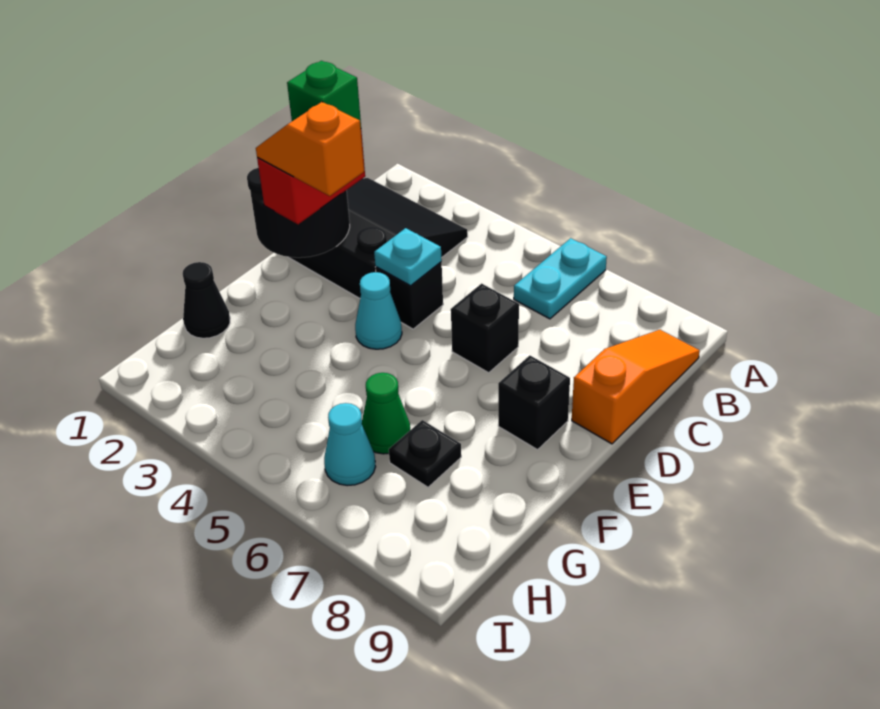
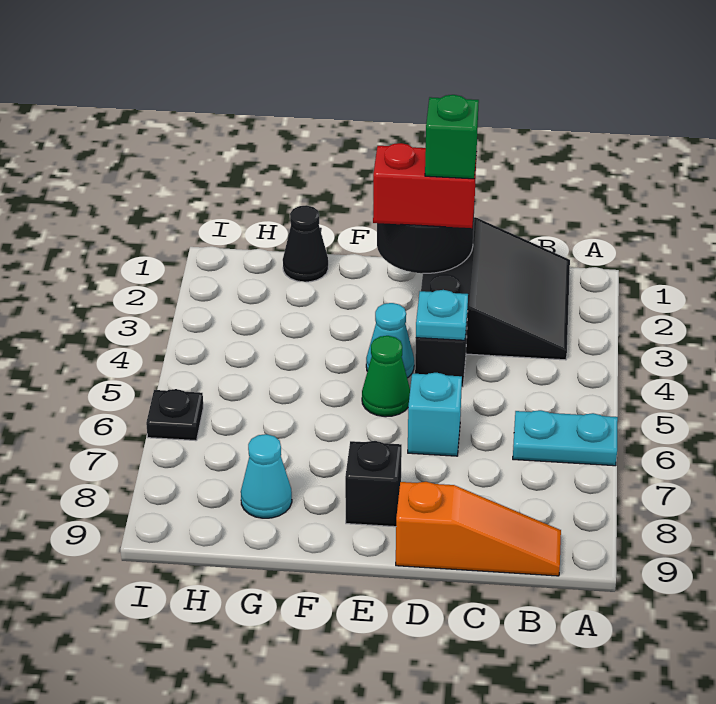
black 1x1 brick [451,284,519,373] -> cyan 1x1 brick [408,373,462,456]
orange 1x2 slope [256,102,364,196] -> none
green 1x1 cone [362,373,410,454] -> green 1x1 cone moved to [362,336,410,417]
black 1x1 plate [389,420,461,487] -> black 1x1 plate moved to [146,389,203,441]
cyan 1x1 cone [324,403,376,486] -> cyan 1x1 cone moved to [241,434,292,518]

